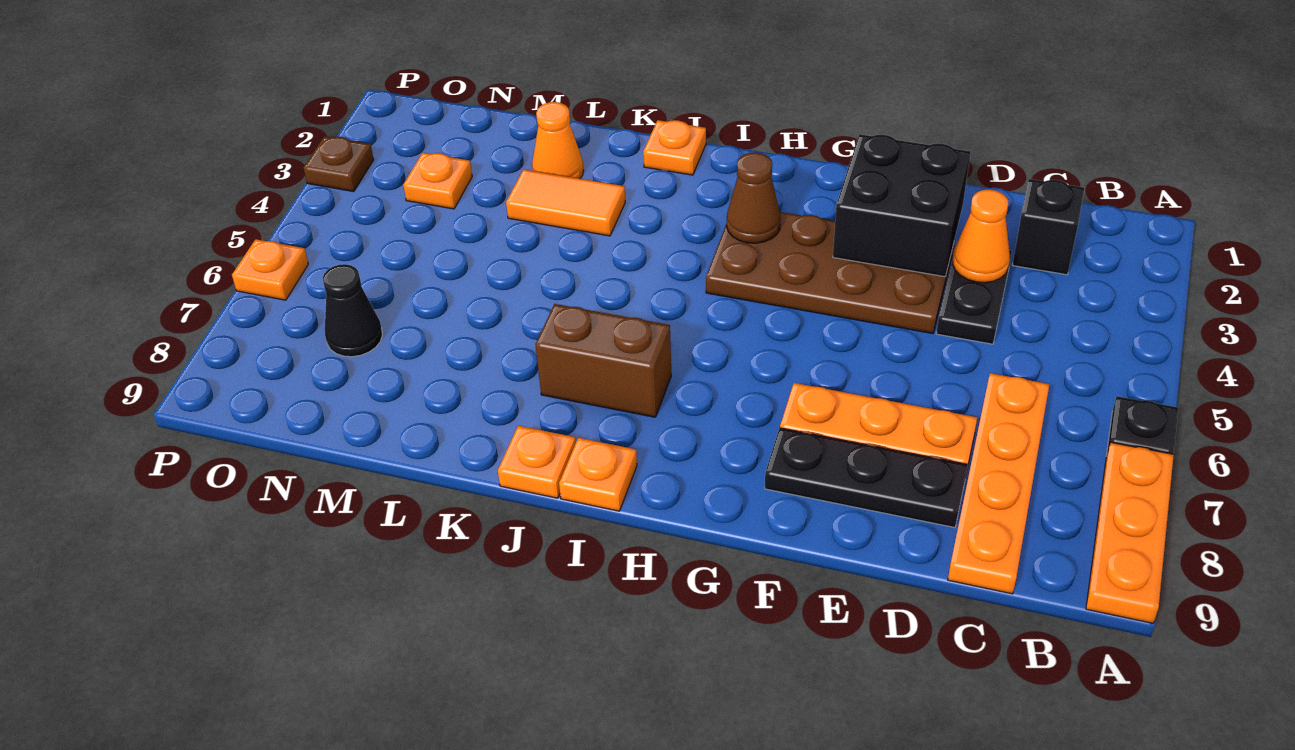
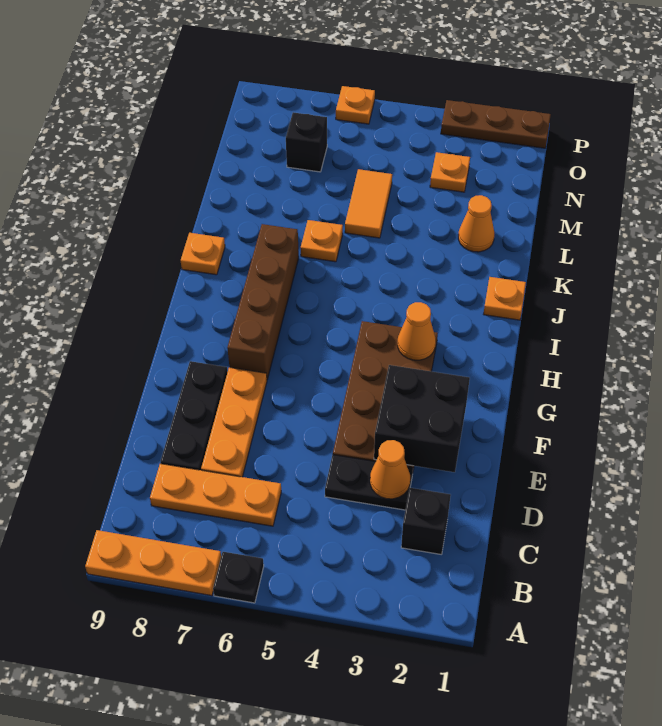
orange 1x4 plate [948,373,1049,594] -> orange 1x3 plate [150,464,281,526]
brown 1x1 cone [727,152,781,243] -> orange 1x1 cone [398,302,436,360]
brown 1x2 brick [535,304,671,417] -> brown 1x4 brick [227,224,299,379]
orange 1x1 plate [559,438,637,511] -> orange 1x1 plate moved to [301,220,343,262]
orange 1x2 tile [506,169,625,236] -> orange 1x2 tile moved to [345,169,392,238]
black 1x1 cone [323,264,382,357] -> black 1x1 brick [286,112,327,172]
brown 1x1 plate [304,136,374,192] -> brown 1x3 plate [441,100,551,148]

